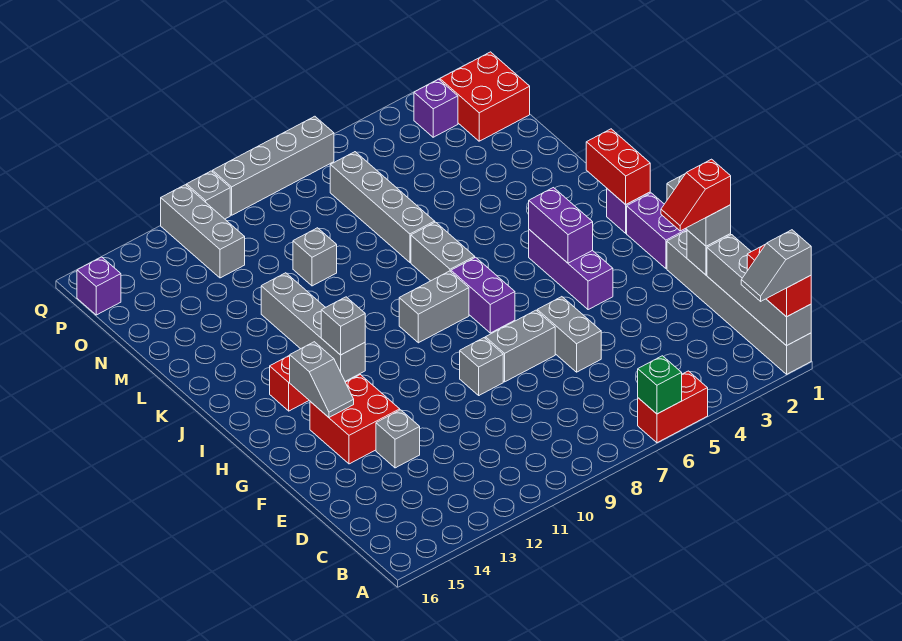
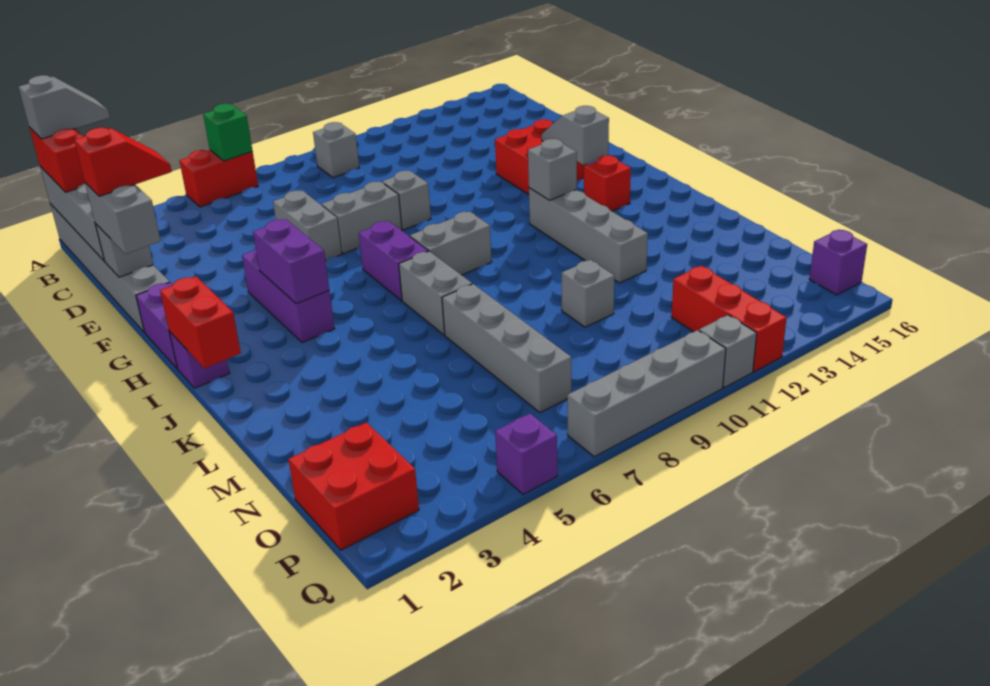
grey 1x1 brick [376,410,420,468] -> grey 1x1 brick moved to [313,122,359,178]
grey 1x3 brick [161,185,245,278] -> red 1x3 brick [671,266,787,372]
purple 1x1 brick [414,79,458,137] -> purple 1x1 brick moved to [495,414,557,495]

